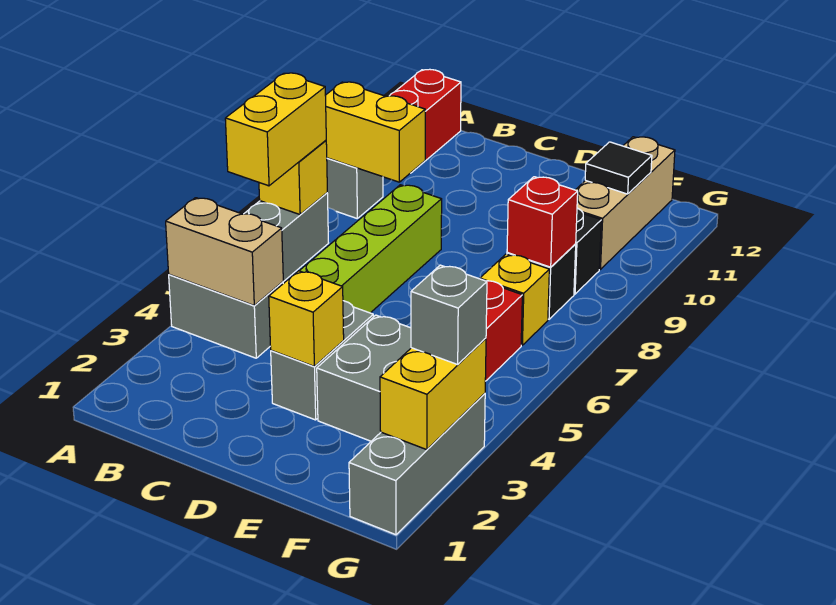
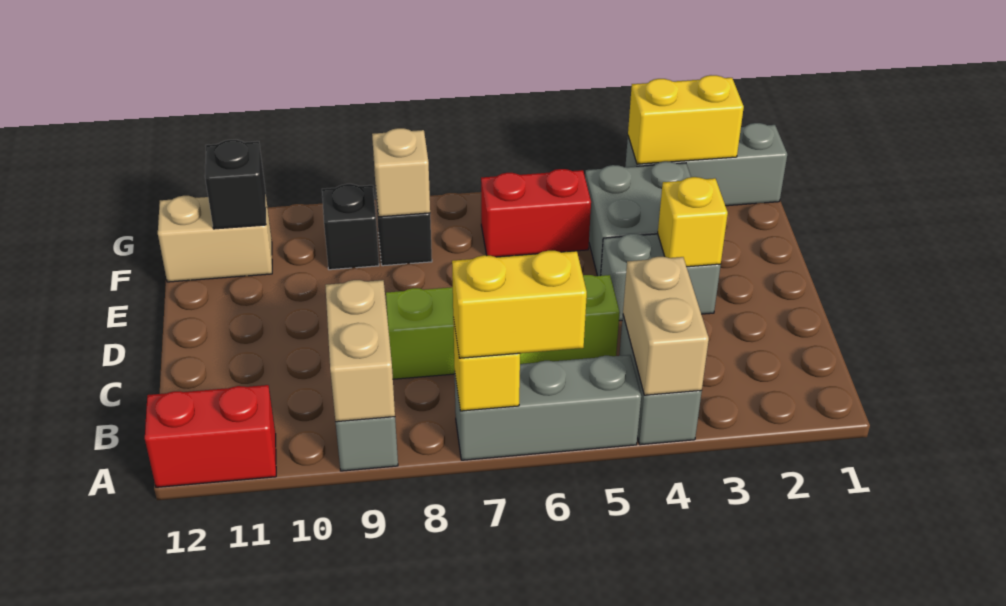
yellow 1x2 brick [325,82,425,182] -> tan 1x2 brick [325,280,395,422]
yellow 1x1 brick [480,254,549,345] -> none
red 1x1 brick [507,177,578,267] -> tan 1x1 brick [372,128,430,217]
tan 1x3 brick [576,137,675,269] -> tan 1x2 brick [158,196,272,282]
black 1x1 tile [585,142,652,194] -> black 1x1 brick [205,140,266,229]
grey 1x1 brick [411,265,487,364] -> none

